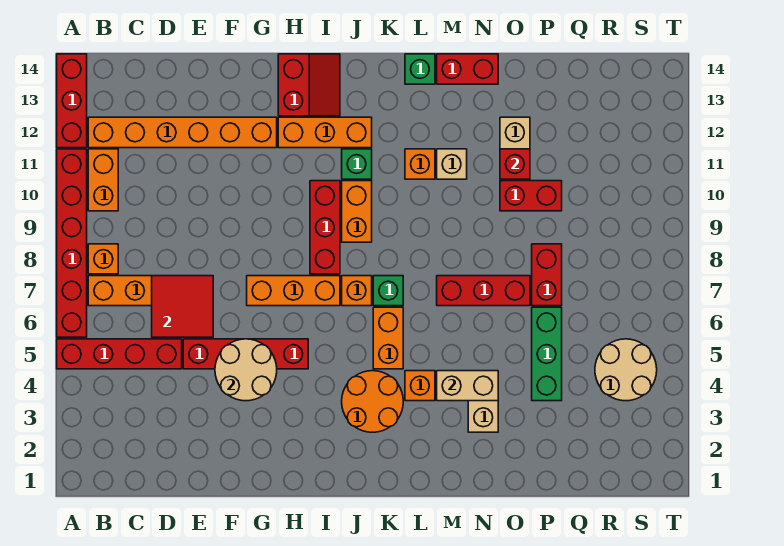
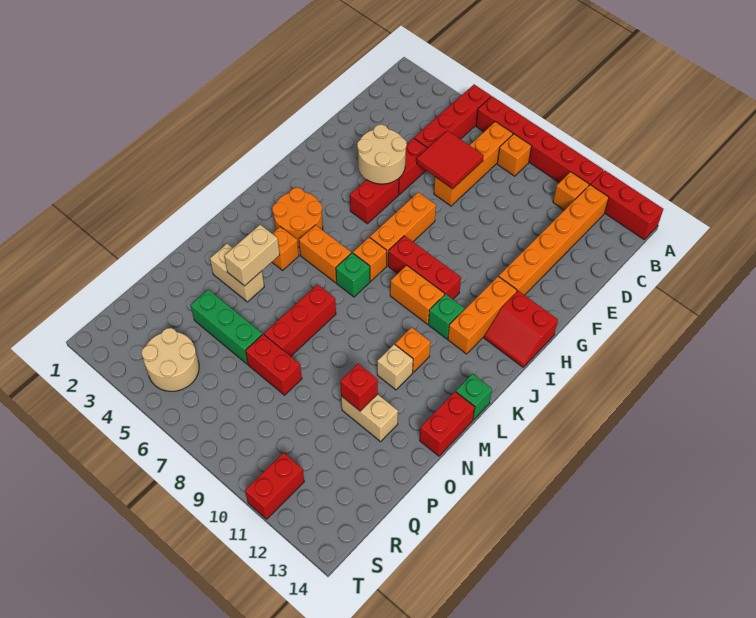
orange 1x2 brick [88,149,118,211] -> orange 1x1 brick [553,172,589,210]
red 1x2 brick [500,181,562,211] -> red 1x2 brick moved to [245,452,304,519]

